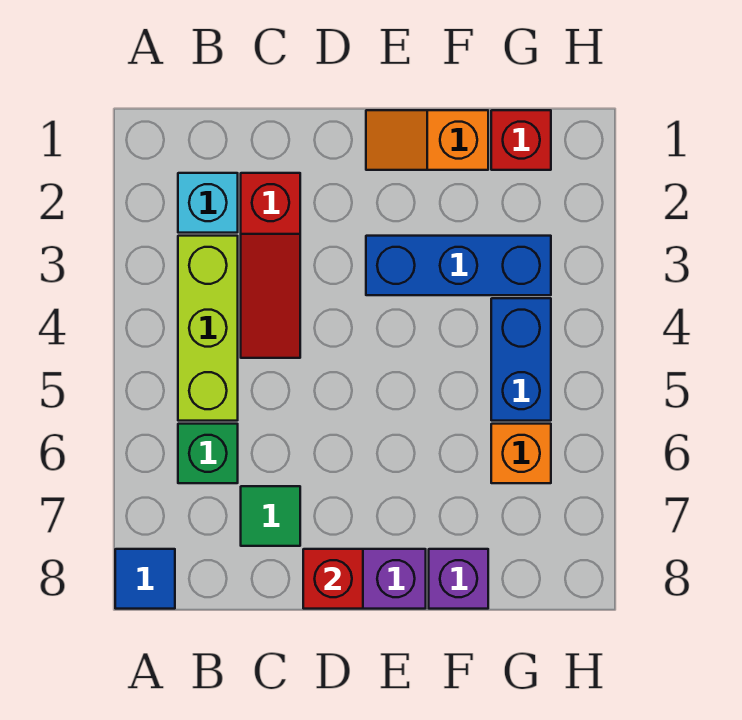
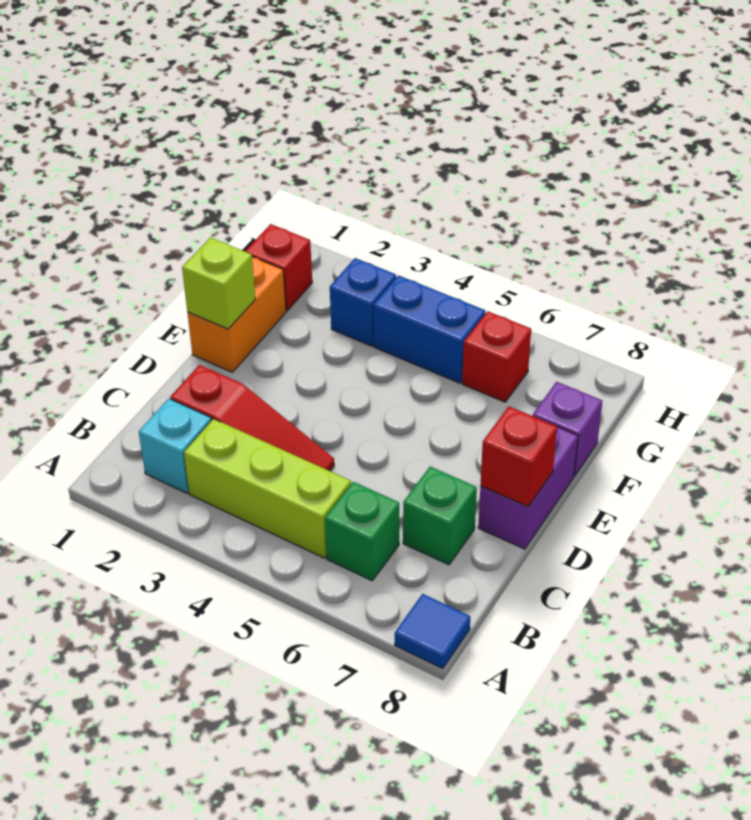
green 1x1 tile [241,486,300,546] -> green 1x1 brick [403,467,477,565]
orange 1x2 slope [366,110,488,170] -> orange 1x2 brick [187,257,286,372]
none -> lime 1x1 brick [182,238,255,329]
blue 1x3 brick [366,236,551,295] -> blue 1x1 brick [330,258,396,346]
orange 1x1 brick [491,424,551,483] -> red 1x1 brick [462,311,531,402]

